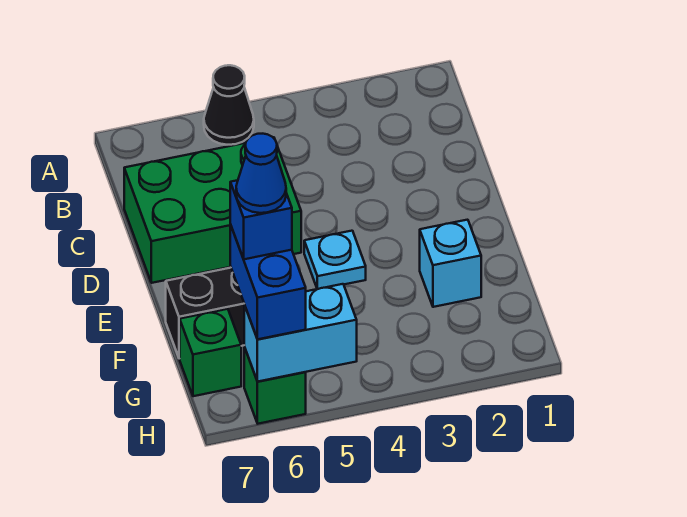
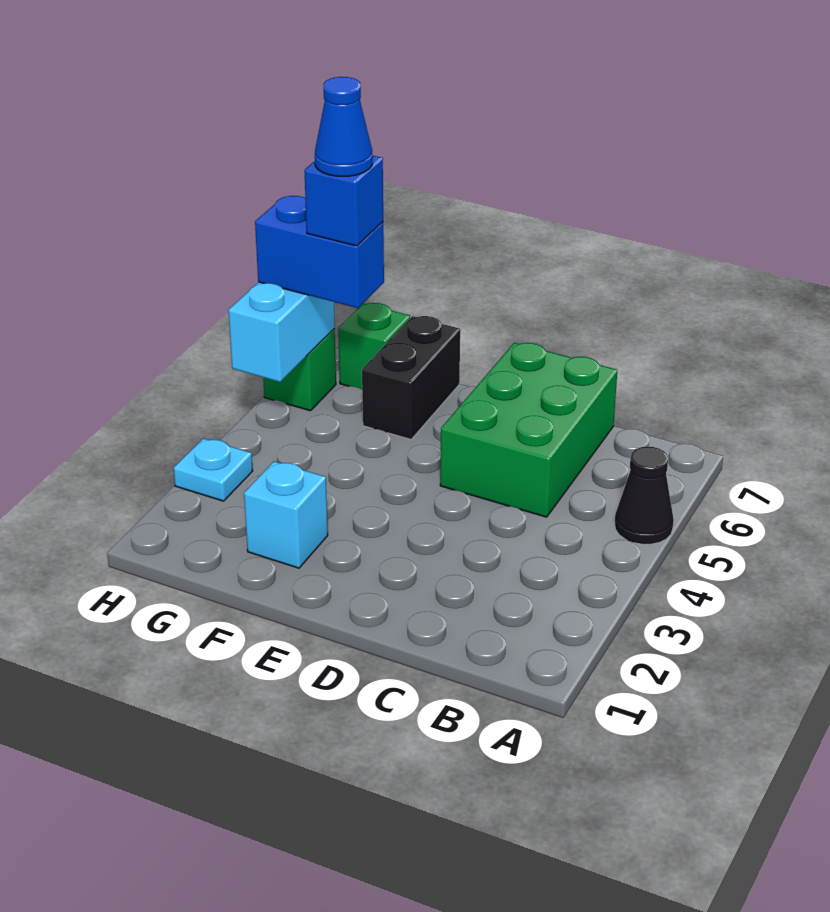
cyan 1x1 plate [304,231,366,289] -> cyan 1x1 plate moved to [174,438,252,501]

